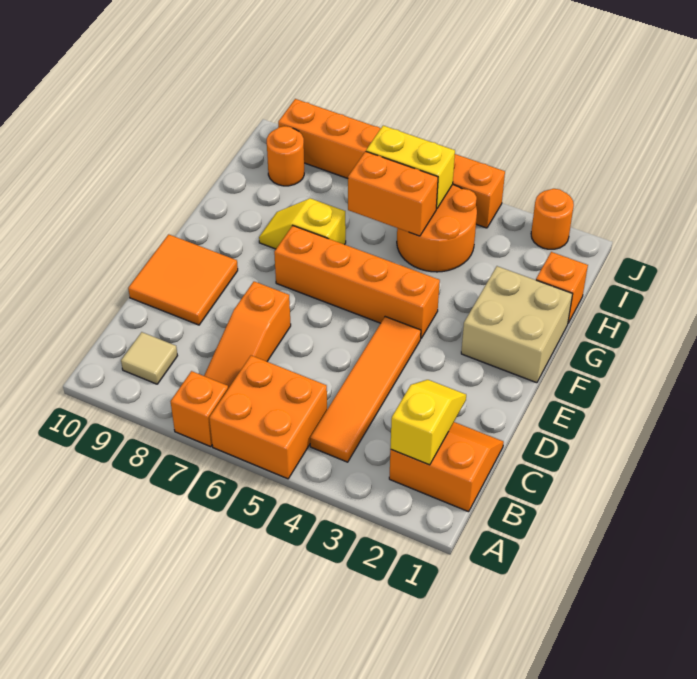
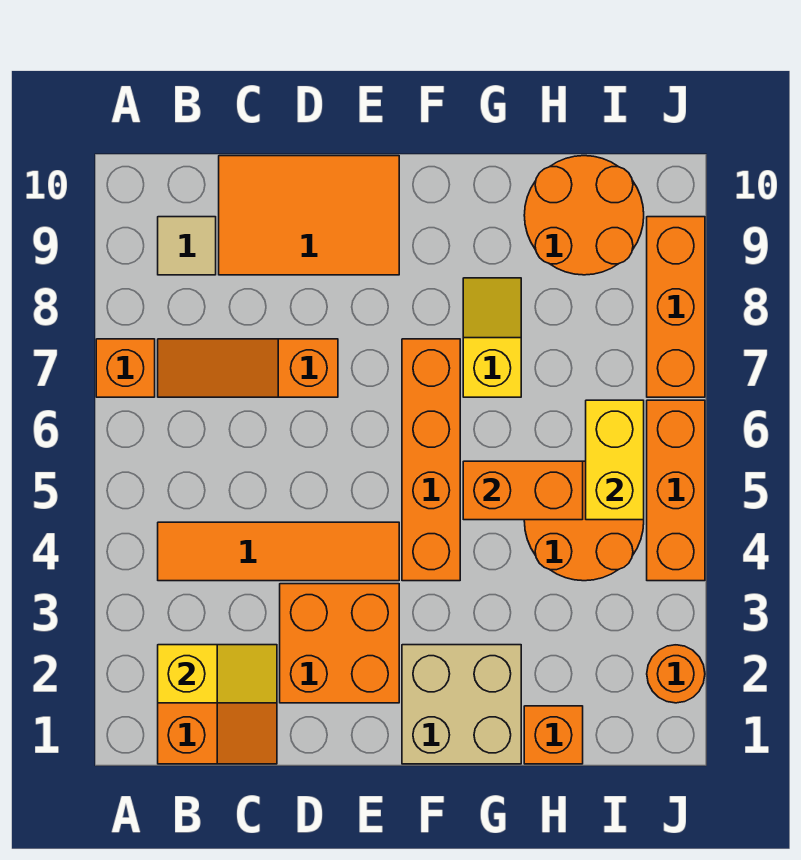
orange 2x2 brick [209,356,327,479] -> orange 2x2 brick moved to [280,584,399,703]
orange 2x2 tile [128,234,238,325] -> orange 2x3 tile [219,156,399,275]
orange 1x2 brick [348,151,438,236] -> orange 1x2 brick turned to [463,461,583,520]
orange 1x1 round brick [267,126,304,186] -> orange 2x2 round brick [524,156,644,275]

